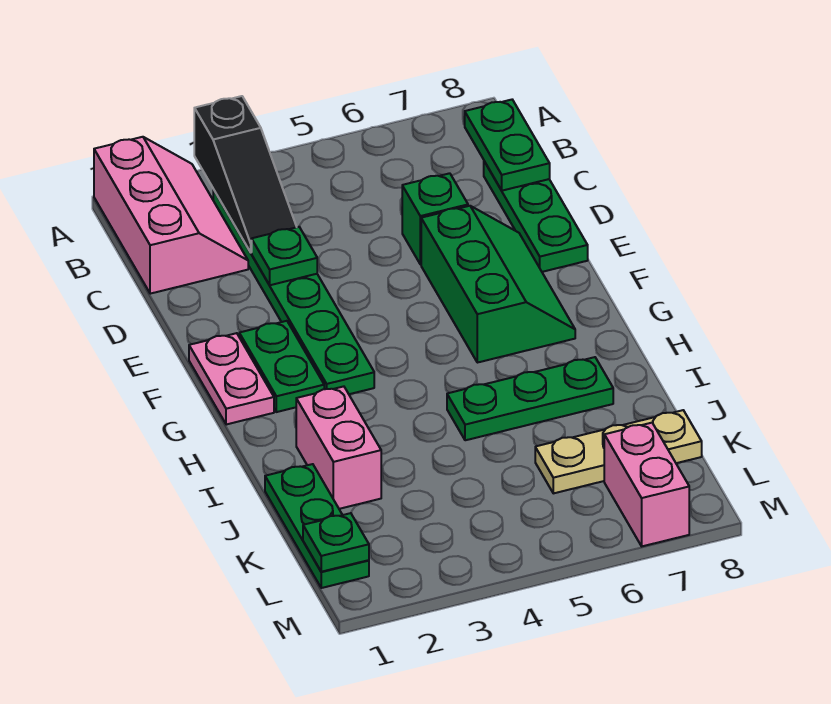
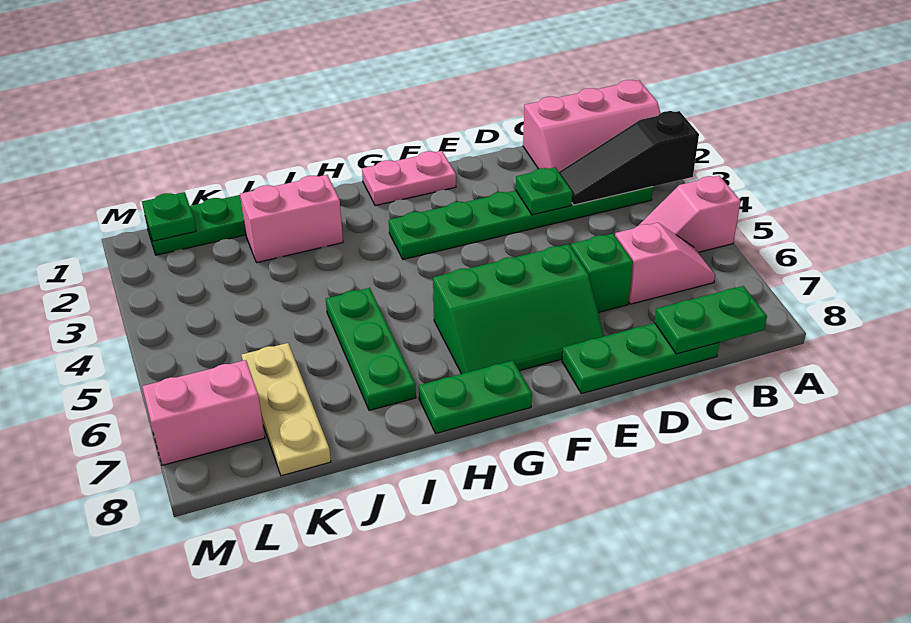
none -> pink 1x2 slope [638,176,741,252]
none -> pink 1x2 slope [615,223,715,304]
green 1x2 plate [239,321,324,412] -> green 1x2 plate moved to [419,361,532,433]

